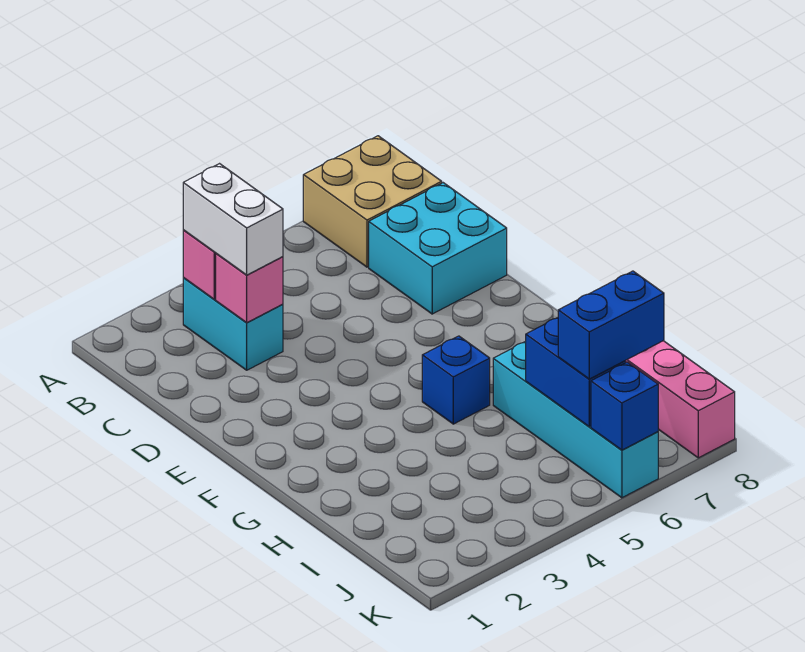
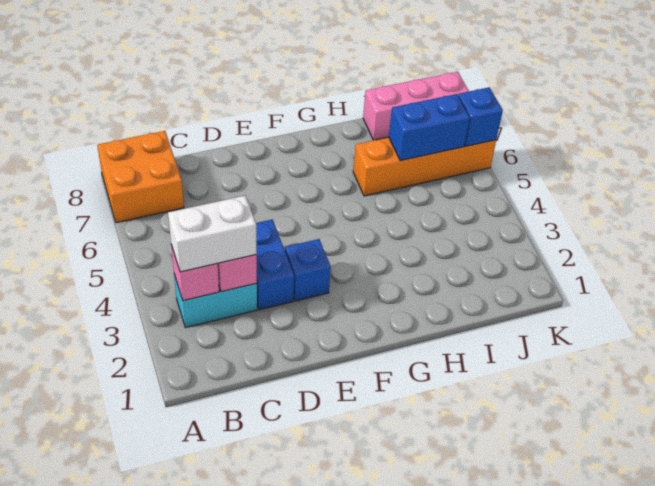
tan 2x2 brick [303,136,442,267] -> orange 2x2 brick [97,131,184,223]
cyan 2x2 brick [369,183,507,314] -> none
blue 1x1 brick [422,336,490,424] -> blue 1x1 brick moved to [285,239,331,301]
cyan 1x4 brick [493,341,658,498] -> orange 1x4 brick [353,137,496,196]
blue 1x2 brick [558,271,664,379] -> blue 1x2 brick moved to [256,219,294,310]

